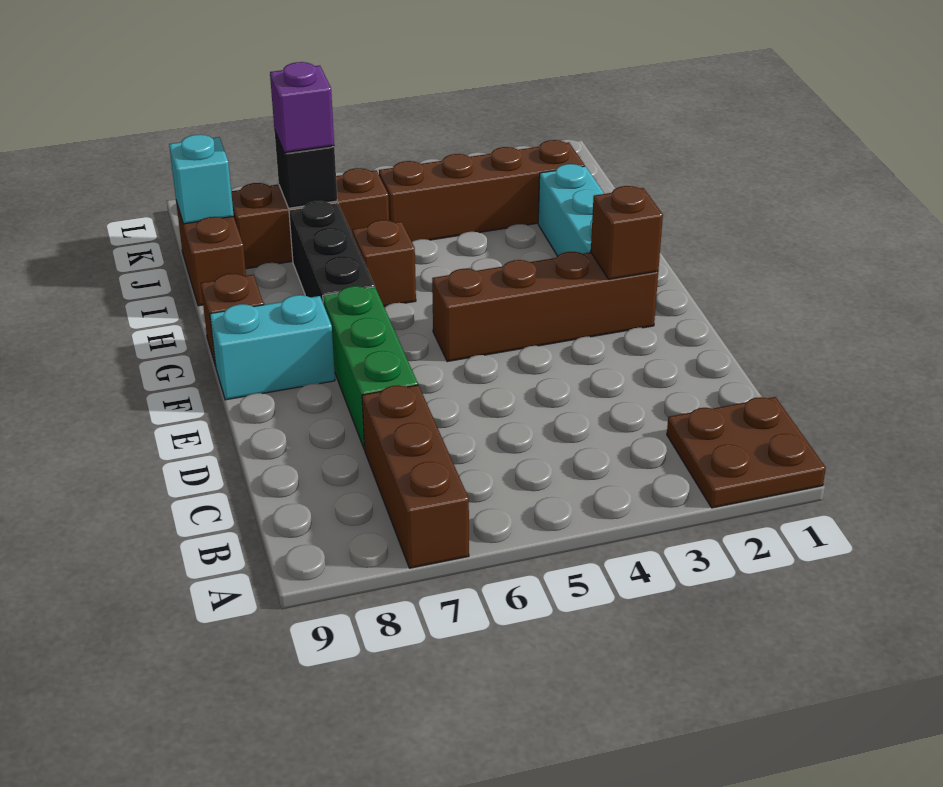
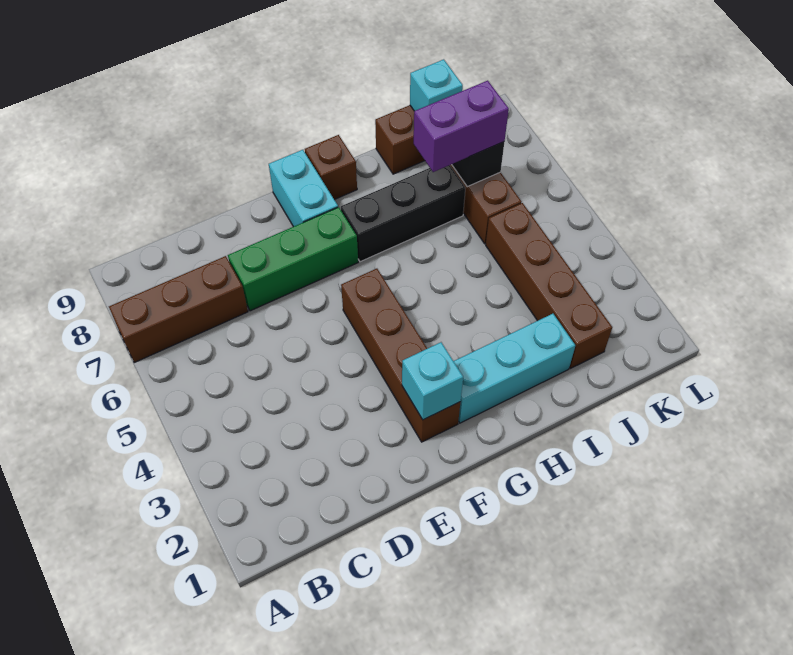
brown 2x2 plate [667,397,826,508] -> none
brown 1x1 brick [591,186,663,279] -> cyan 1x1 brick [402,342,463,420]
brown 1x1 brick [352,220,416,307] -> none
purple 1x1 brick [270,62,334,153] -> purple 1x2 brick [414,81,509,172]

